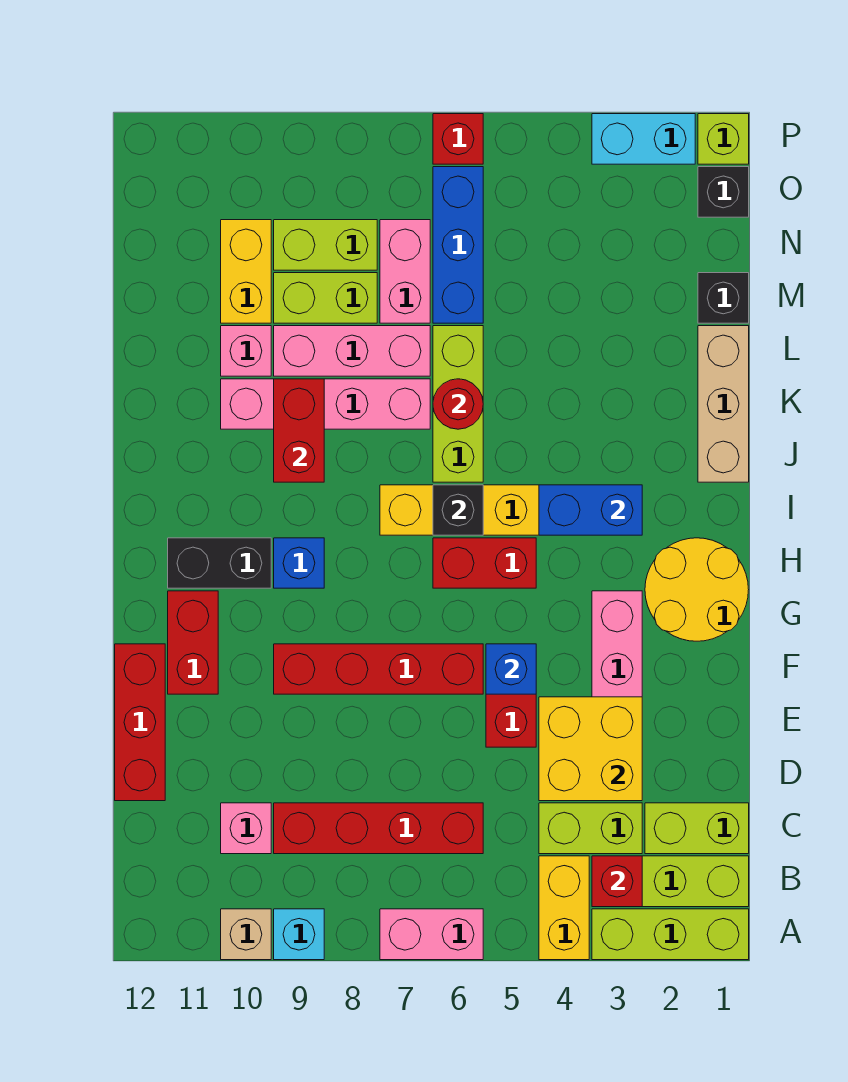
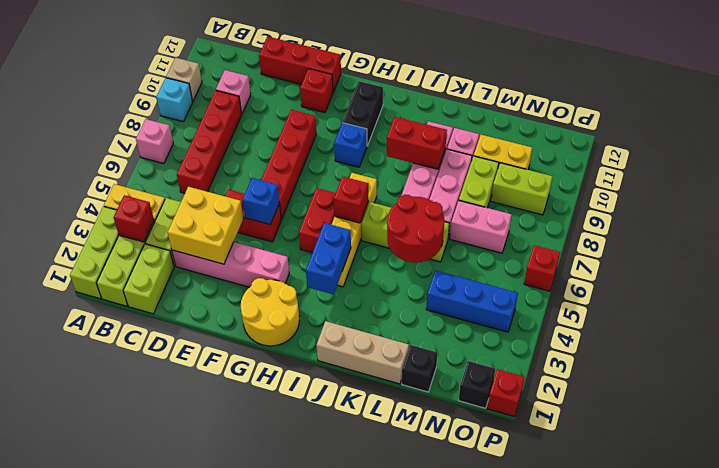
pink 1x2 brick [380,909,483,960] -> pink 1x1 brick [136,119,173,164]
red 1x2 brick [168,591,218,694] -> red 1x1 brick [300,69,333,112]
black 1x1 brick [433,485,483,535] -> red 1x1 brick [334,176,368,223]
red 1x1 round brick [433,379,483,429] -> red 2x2 round brick [387,195,444,263]
blue 1x3 brick [433,167,483,323] -> blue 1x3 brick moved to [426,271,518,332]
lime 1x2 brick [274,220,377,270] -> lime 1x2 brick turned to [491,163,553,215]
lime 1x1 brick [698,114,749,164] -> red 1x1 brick [487,369,525,417]
cyan 1x2 brick [592,114,695,164] -> none

